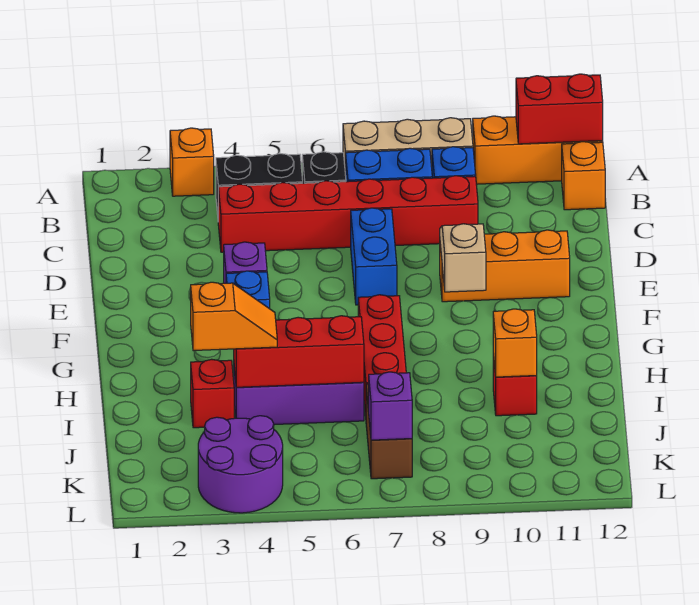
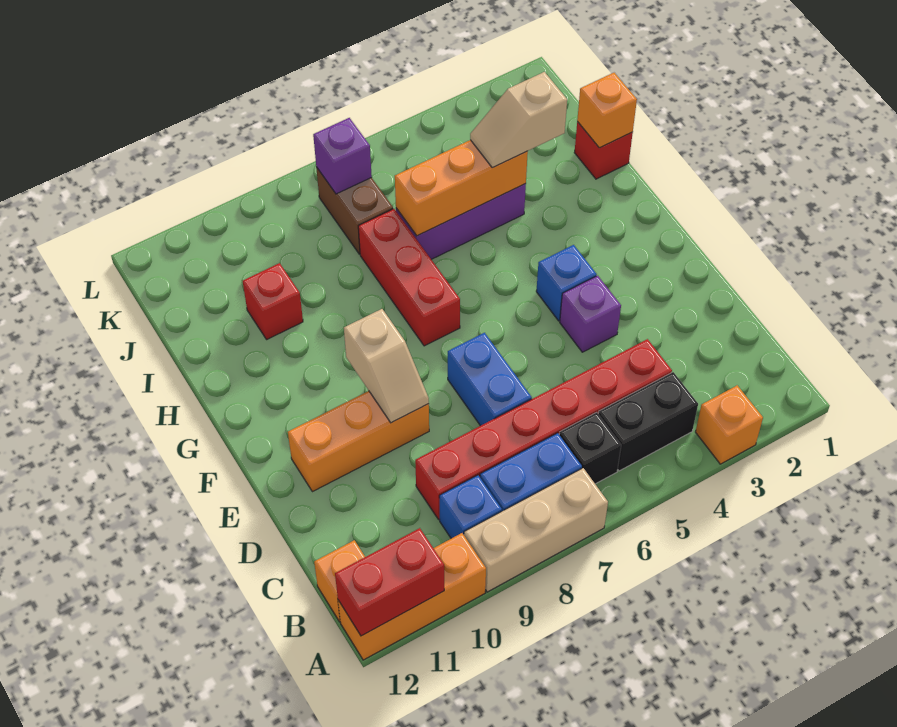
red 1x1 brick [191,359,234,428] -> red 1x1 brick moved to [574,122,633,179]
orange 1x2 slope [191,282,277,351] -> tan 1x2 slope [470,72,567,168]
red 1x3 brick [234,316,364,387] -> orange 1x3 brick [395,140,528,236]
orange 1x1 brick [493,309,537,377] -> orange 1x1 brick moved to [577,73,637,148]
purple 2x2 round brick [198,416,283,513] -> none

